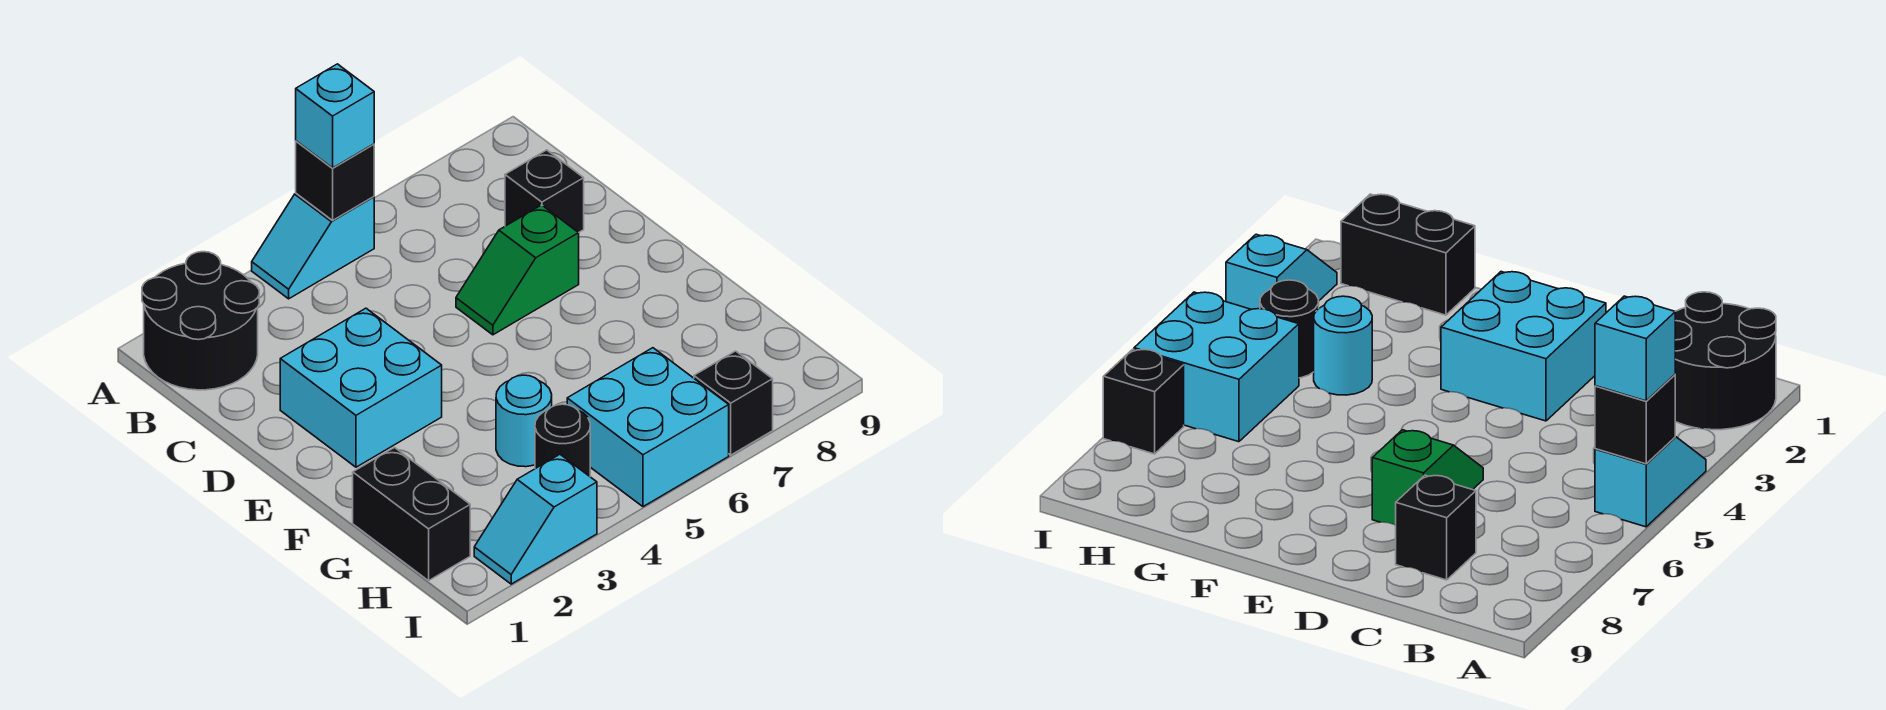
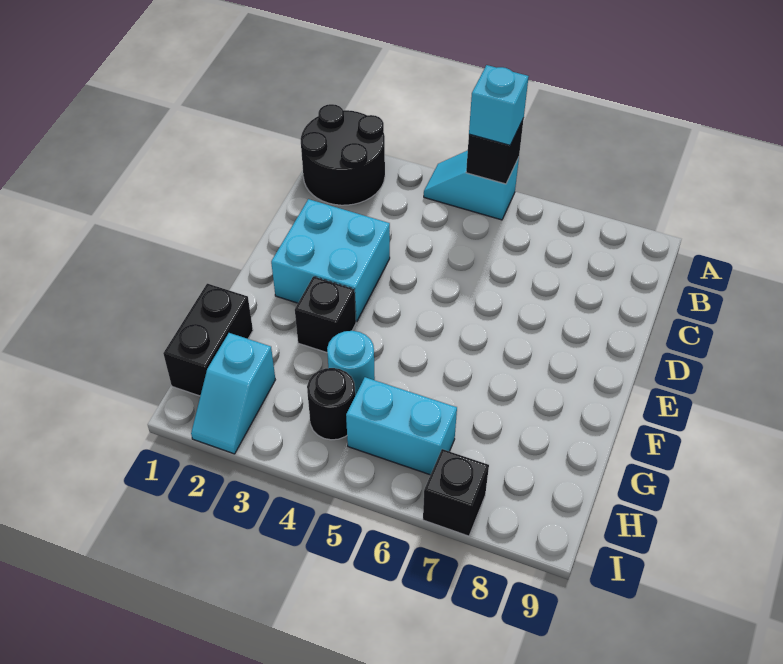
black 1x1 brick [505,150,584,233] -> black 1x1 brick moved to [295,276,356,353]
green 1x2 slope [456,205,579,335] -> none
cyan 2x2 brick [567,348,729,507] -> cyan 1x2 brick [346,377,457,475]
cyan 1x2 slope [474,454,597,584] -> cyan 1x2 slope turned to [191,333,275,454]

